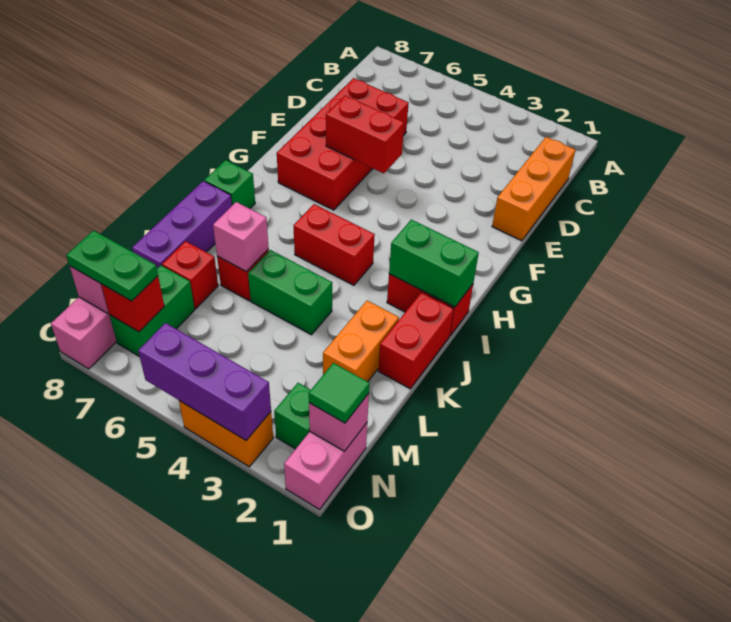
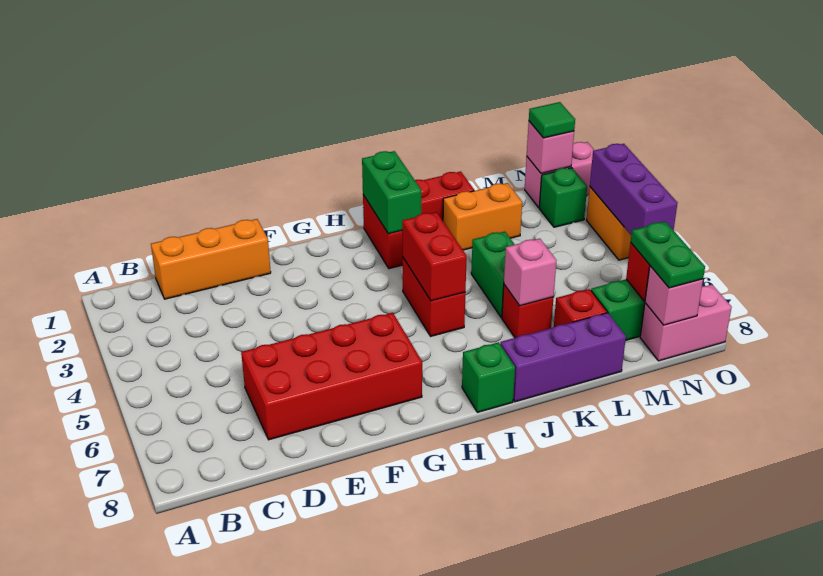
red 1x2 brick [326,96,404,173] -> red 1x2 brick moved to [402,212,467,301]

